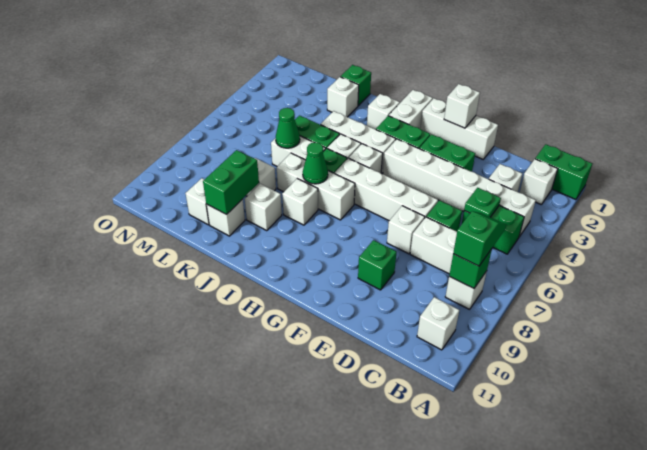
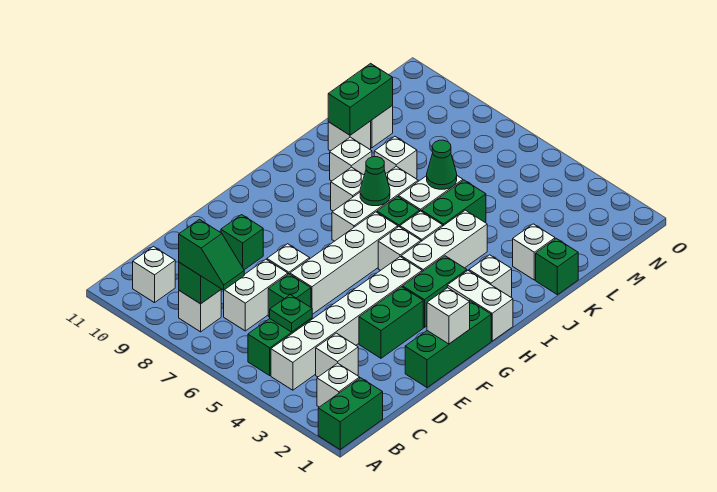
white 1x3 brick [420,98,498,159] -> green 1x3 brick [405,300,491,388]
green 1x2 brick [203,150,259,214] -> green 1x2 brick turned to [328,63,393,135]

